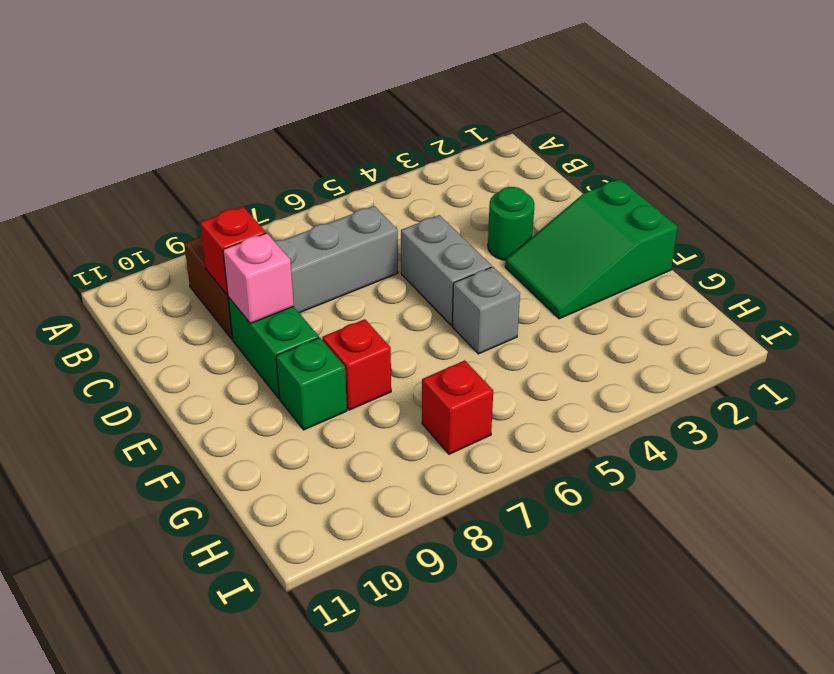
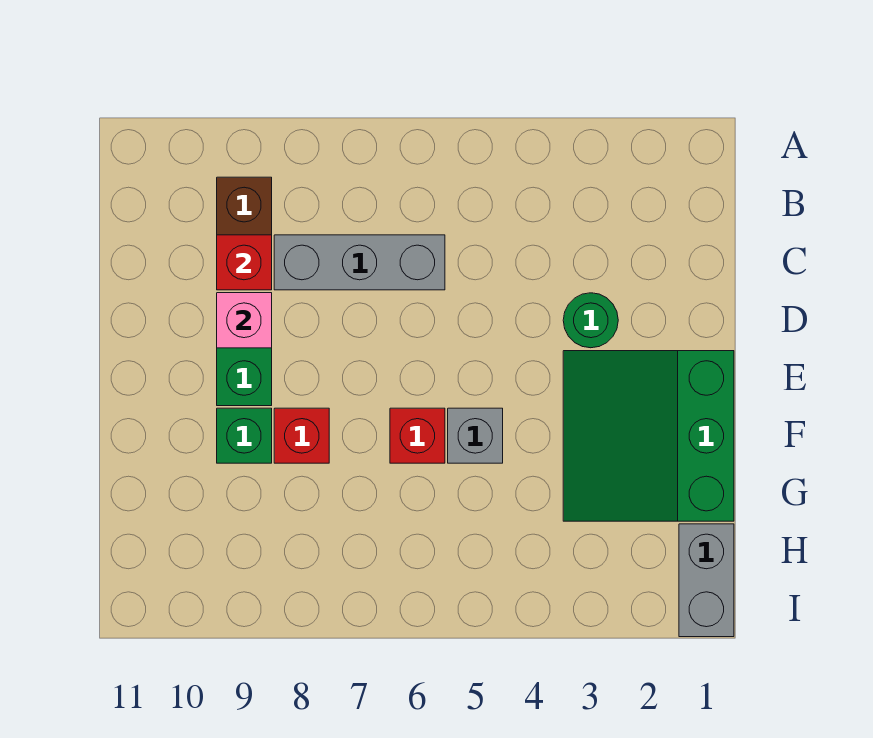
grey 1x2 brick [401,215,492,326] -> grey 1x2 brick moved to [679,524,734,637]
green 2x3 slope [505,179,677,319] -> green 3x3 slope [563,351,734,521]
red 1x1 brick [422,360,493,454] -> red 1x1 brick moved to [390,408,445,463]

